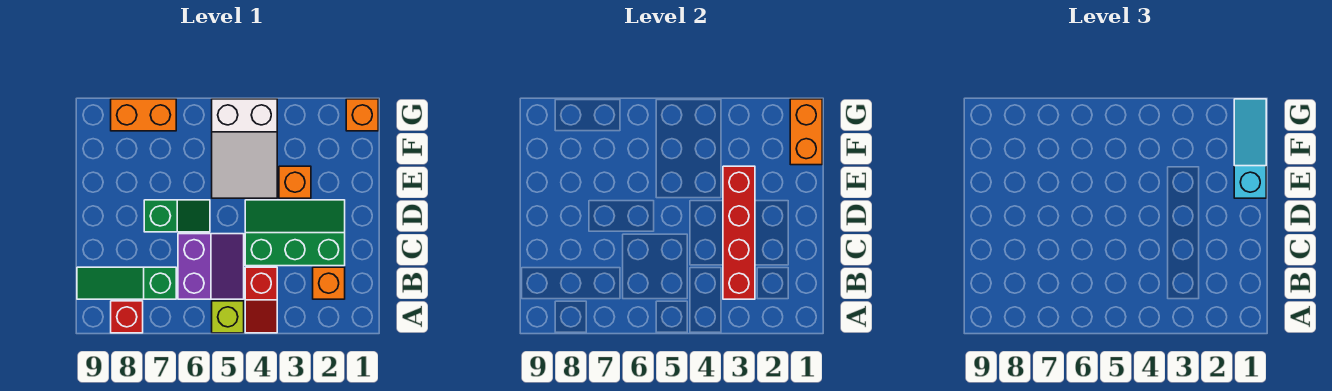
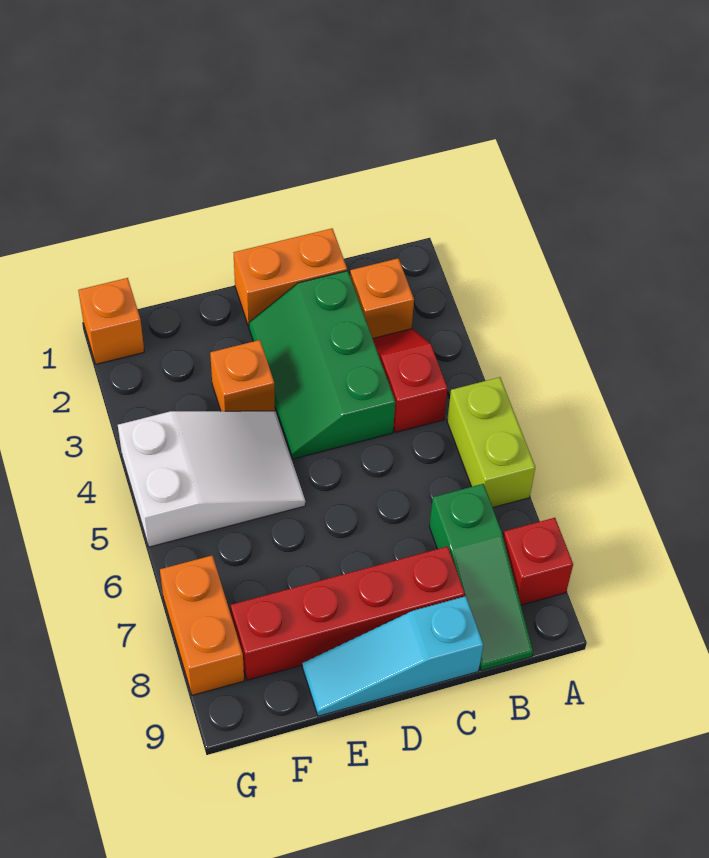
red 1x2 slope [245,267,277,333] -> red 1x2 slope turned to [373,329,448,432]
lime 1x1 brick [212,301,244,333] -> lime 1x2 brick [447,377,535,507]
red 1x4 brick [723,166,755,299] -> red 1x4 brick moved to [231,546,465,680]
purple 2x2 slope [178,234,244,299] -> none
green 1x2 slope [144,200,210,232] -> none
cyan 1x3 slope [1234,99,1266,198] -> cyan 1x3 slope moved to [302,596,483,716]
orange 1x2 brick [790,99,822,165] -> orange 1x2 brick moved to [234,228,347,326]

